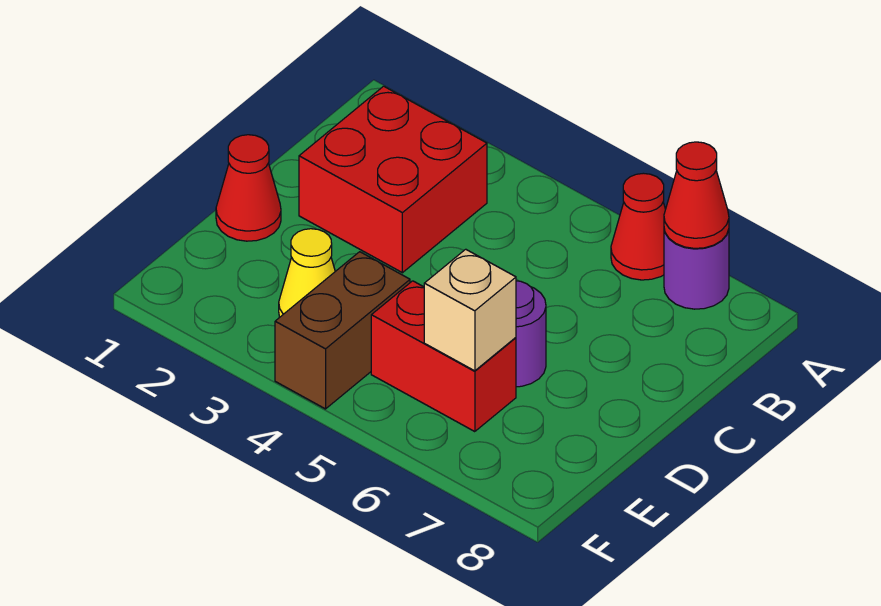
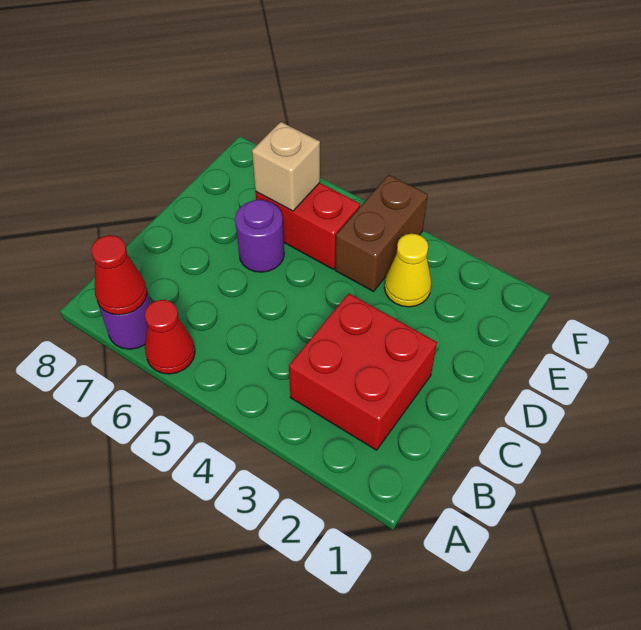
red 1x1 cone [216,135,281,241] -> none

